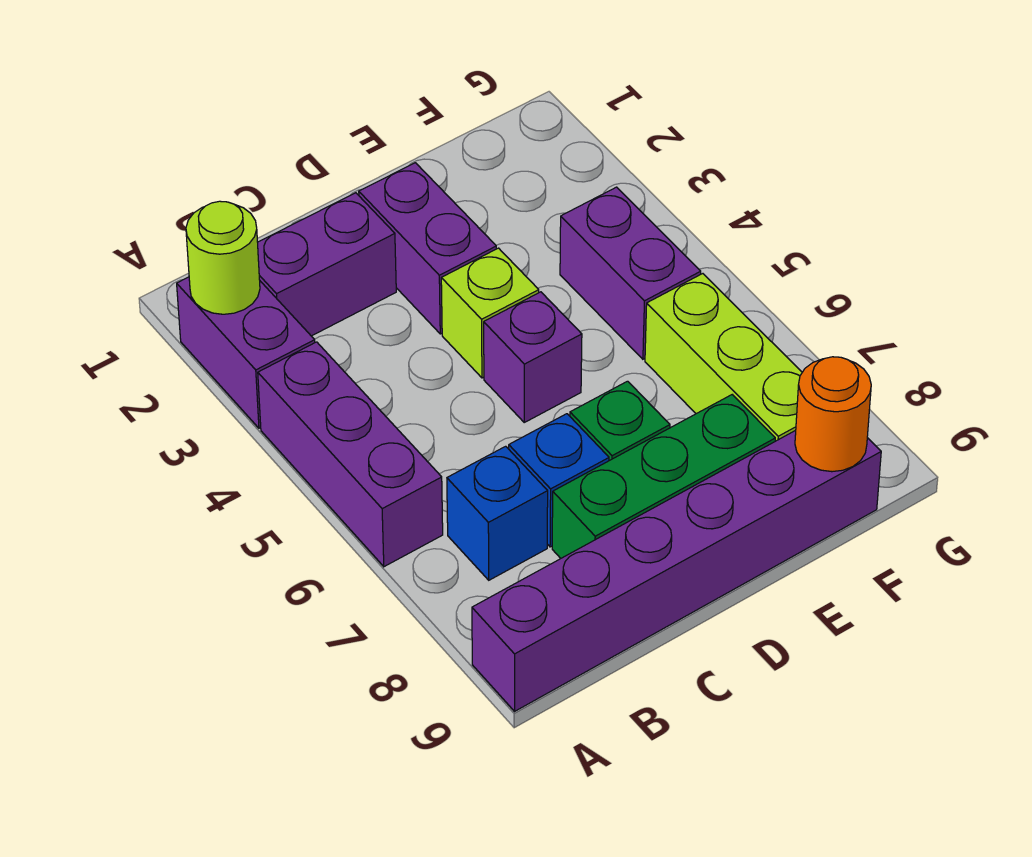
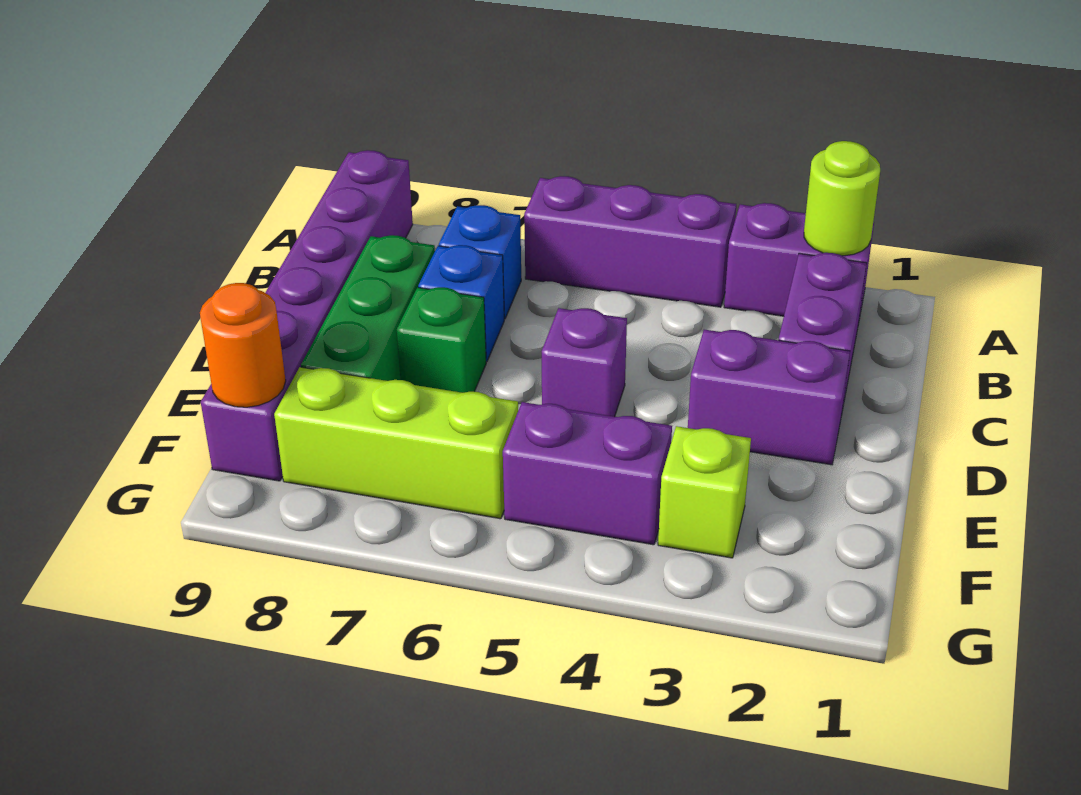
lime 1x1 brick [441,248,539,378] -> lime 1x1 brick moved to [658,426,751,558]

